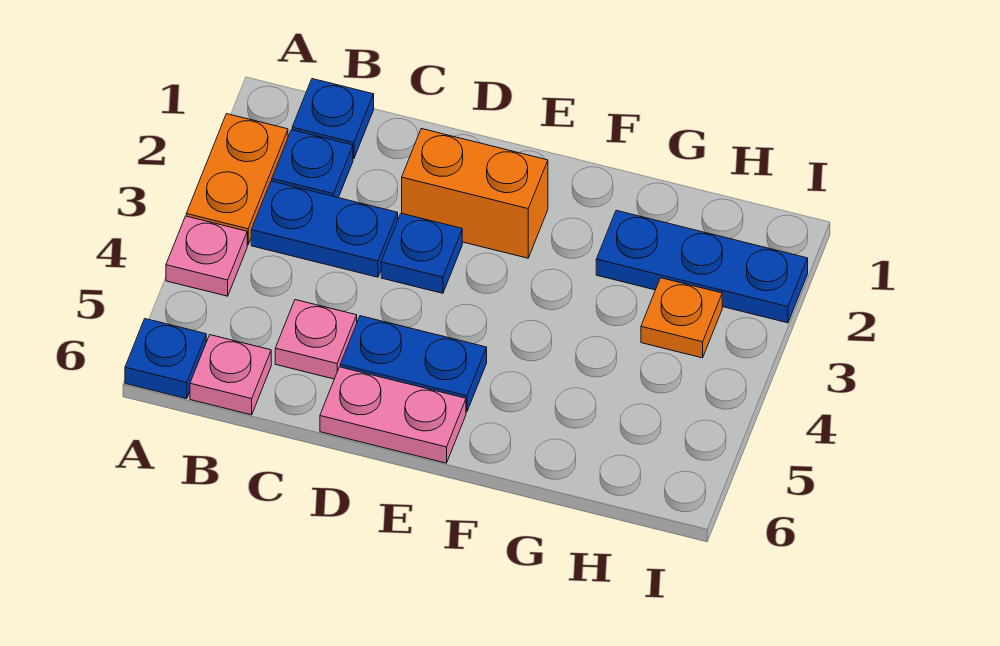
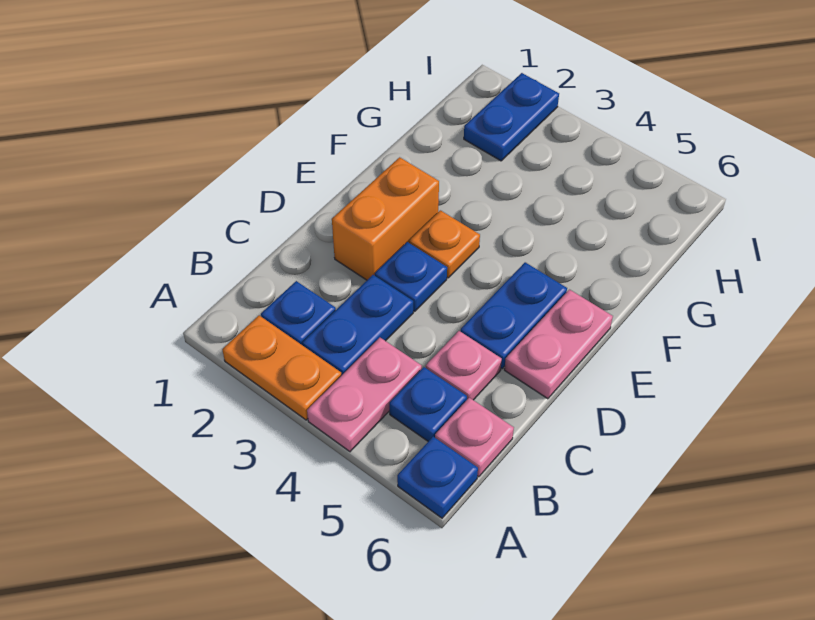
pink 1x1 plate [166,216,247,296] -> pink 1x2 plate [307,338,422,452]
blue 1x1 plate [292,79,374,159] -> blue 1x1 plate moved to [389,367,467,441]
blue 1x3 plate [596,210,808,323] -> blue 1x2 plate [464,73,559,161]
orange 1x1 plate [641,278,722,358] -> orange 1x1 plate moved to [409,210,480,278]

